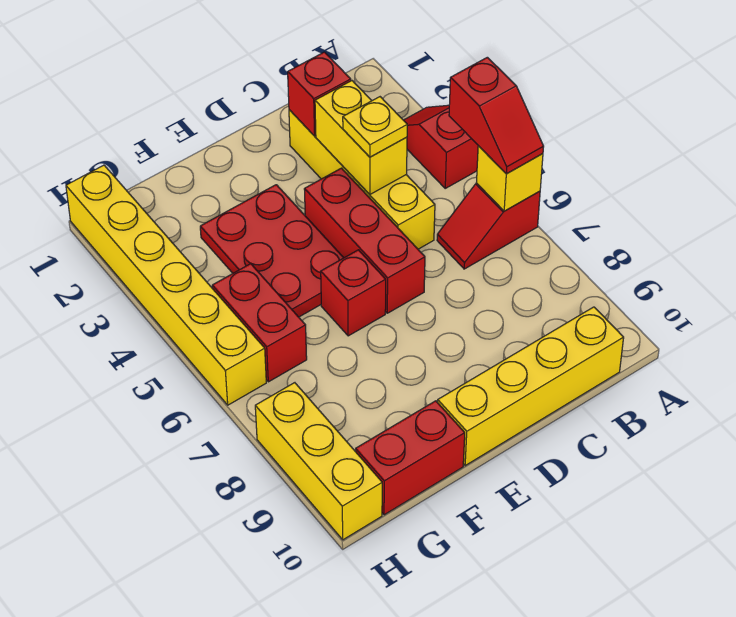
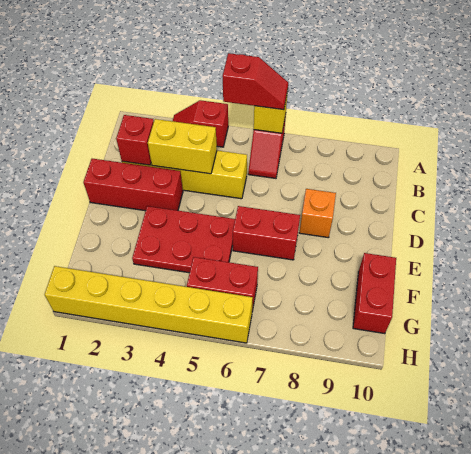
yellow 1x4 brick [438,307,624,466] -> none
yellow 1x1 plate [343,97,407,157] -> none
red 1x3 brick [304,168,425,313] -> red 1x3 brick moved to [83,159,183,211]
none -> orange 1x1 brick [299,189,336,238]
red 1x1 brick [321,250,386,336] -> red 1x2 brick [233,206,300,260]
yellow 1x3 brick [255,383,382,540] -> none

